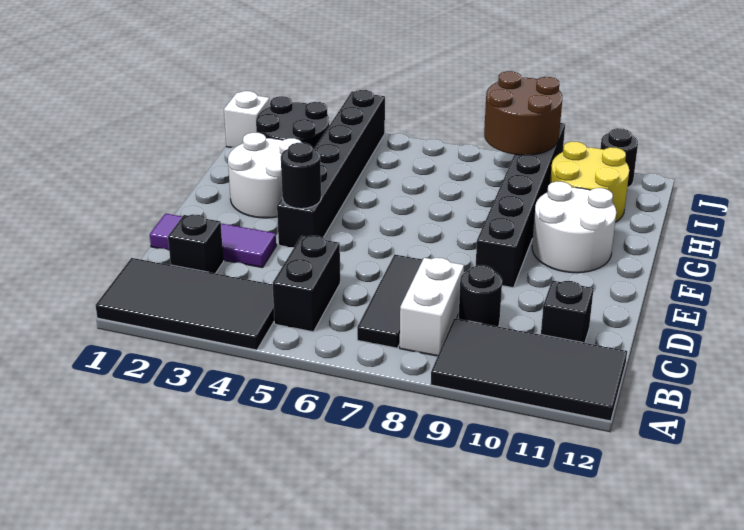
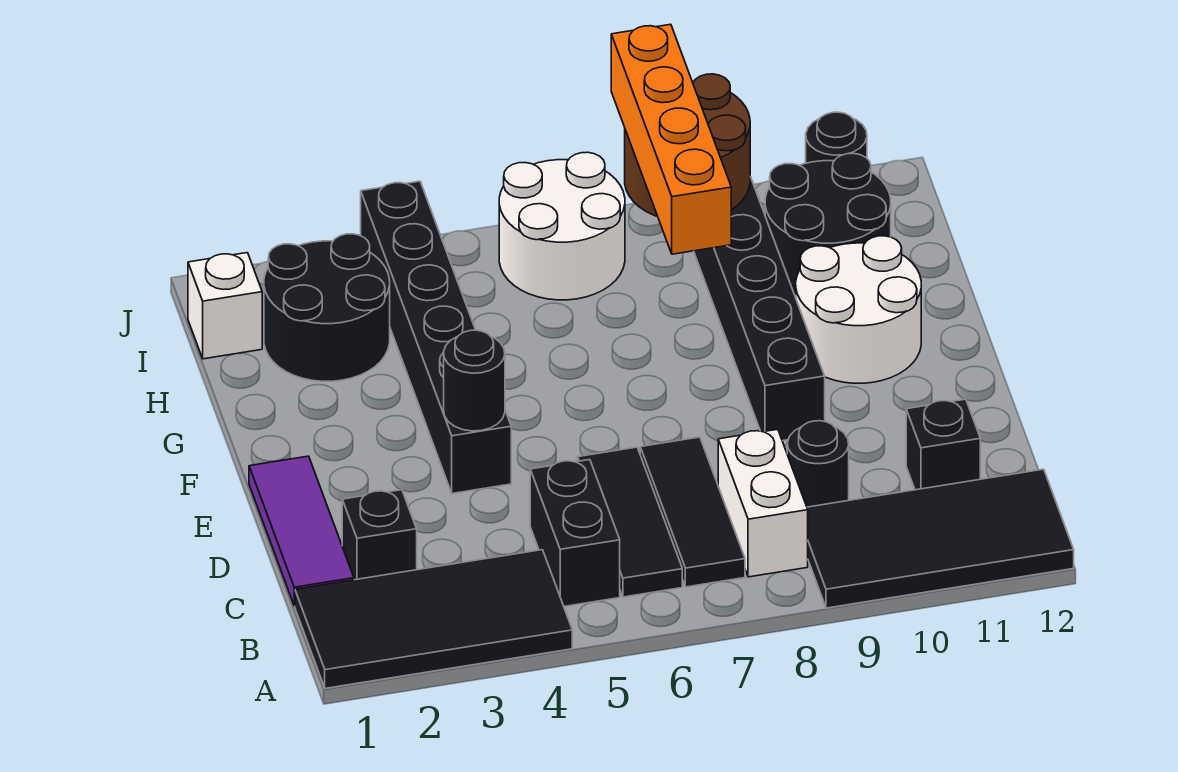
none -> black 1x3 tile [578,447,682,597]
purple 1x3 tile [150,214,276,268] -> purple 1x3 tile turned to [249,456,354,606]
white 2x2 round brick [228,133,302,218] -> white 2x2 round brick moved to [499,152,625,300]
none -> orange 1x4 brick [611,24,731,254]
yellow 2x2 round brick [550,142,629,222] -> black 2x2 round brick [765,153,891,295]

